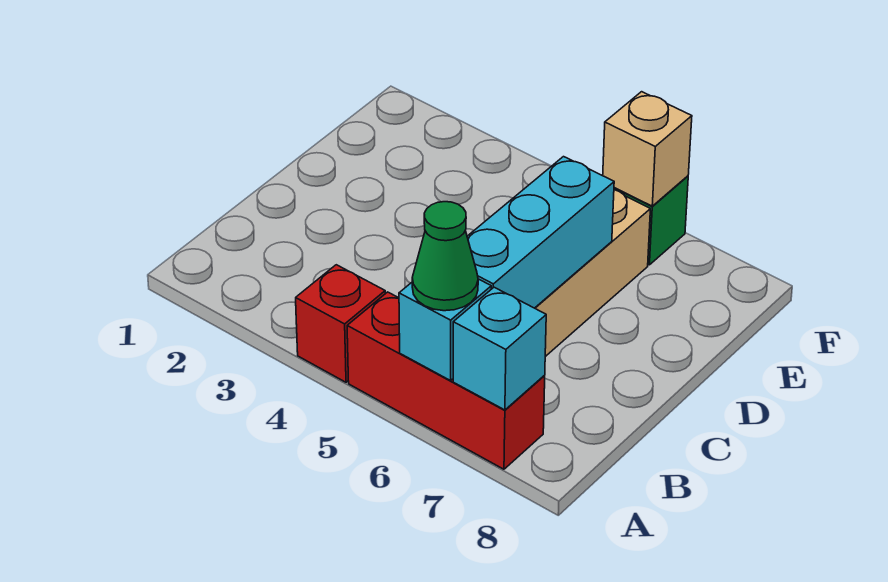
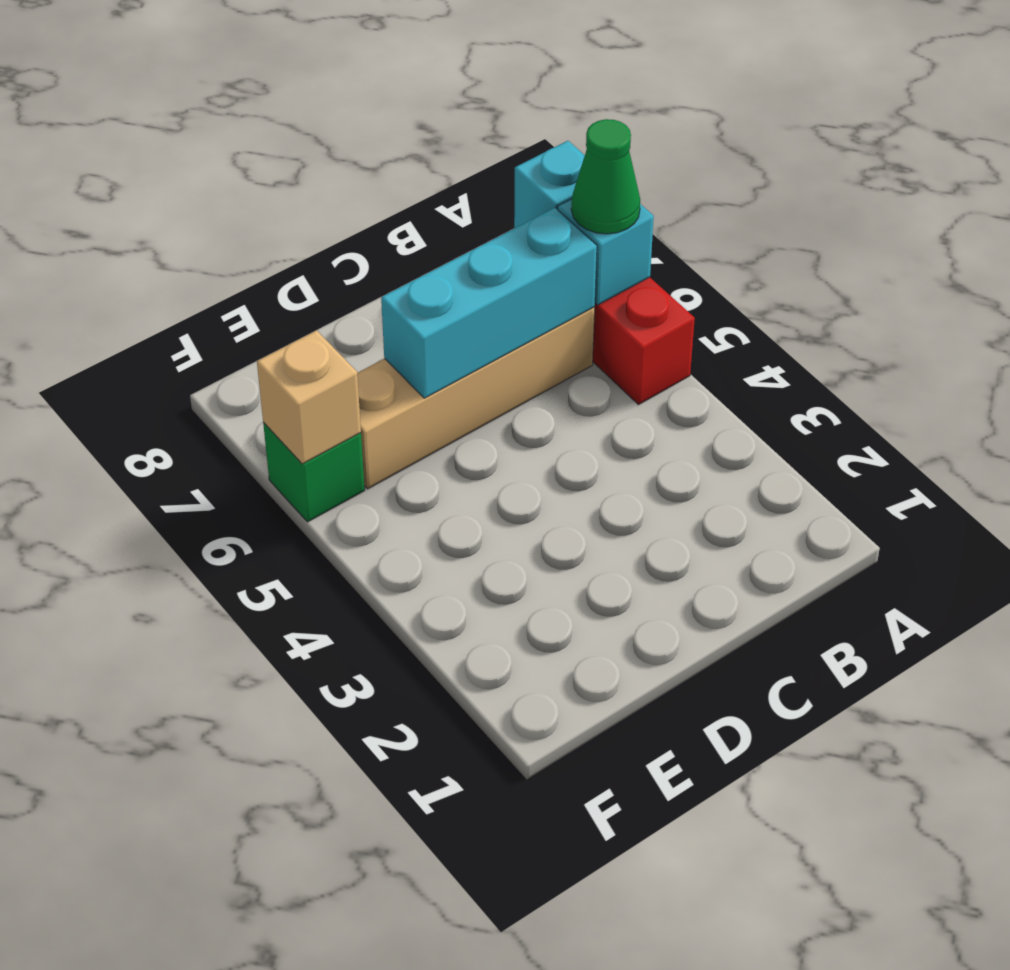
red 1x1 brick [296,265,385,382] -> none

